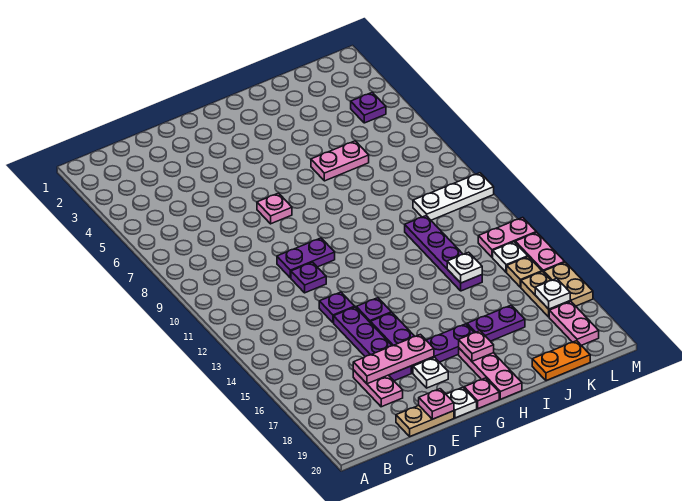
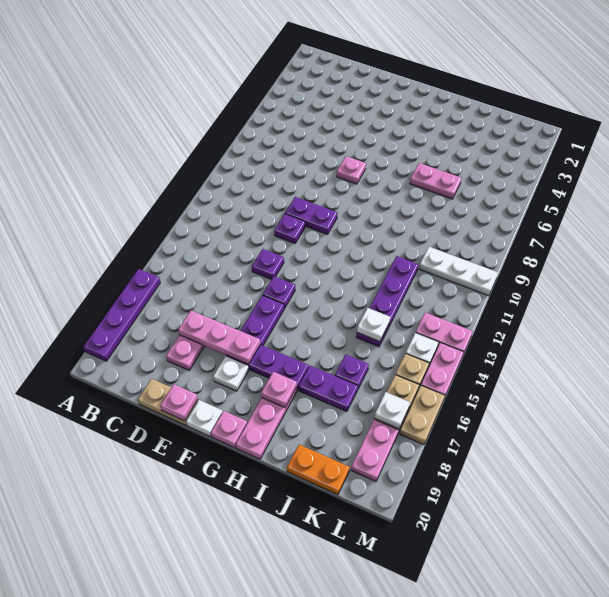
purple 1x4 plate [334,307,411,381] -> purple 1x4 plate moved to [83,269,160,361]
purple 1x1 plate [351,92,386,123] -> purple 1x1 plate moved to [335,354,369,388]

